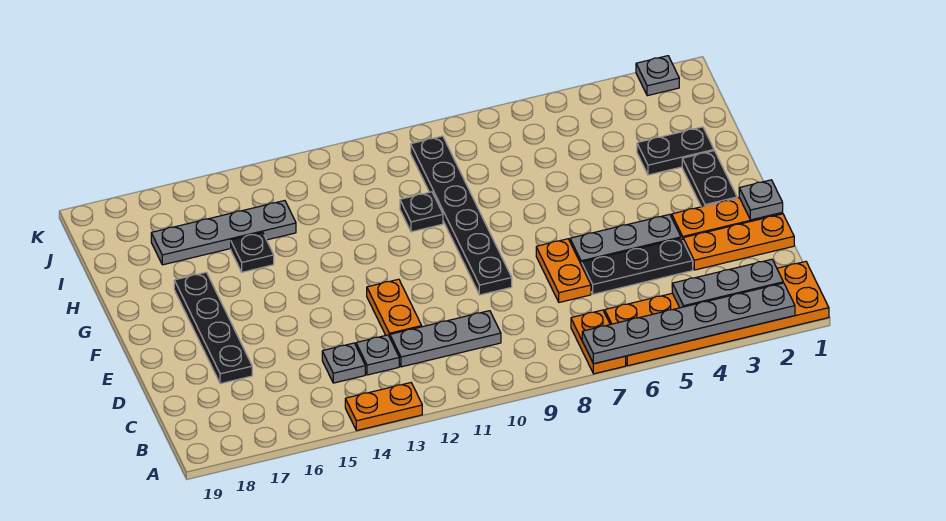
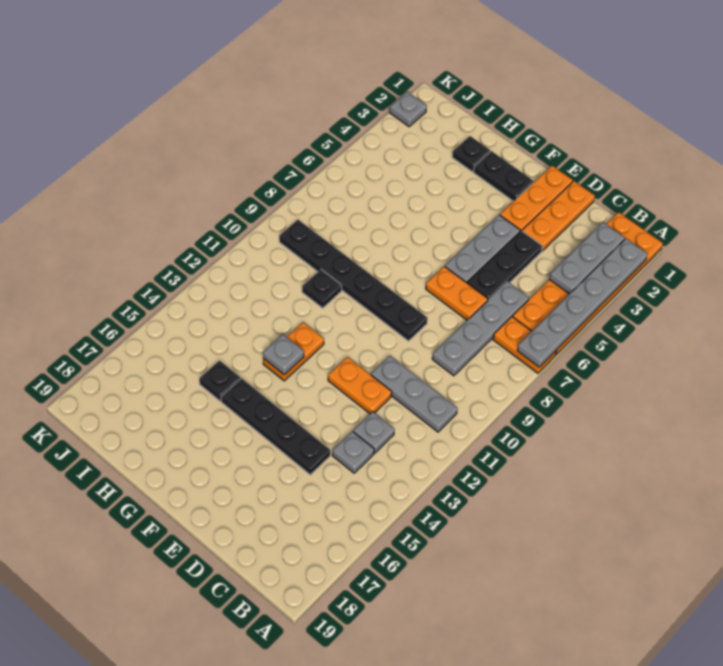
orange 1x2 plate [345,383,422,431] -> orange 1x2 plate moved to [263,322,324,381]
grey 1x3 plate [390,311,501,367] -> grey 1x3 plate turned to [371,356,458,432]
black 1x4 plate [174,272,252,384] -> black 1x4 plate moved to [221,378,331,475]
grey 1x1 plate [739,180,783,220] -> grey 1x1 plate moved to [263,334,304,375]
black 1x2 plate [637,127,714,175] -> black 1x1 plate [452,136,490,172]
grey 1x4 plate [151,201,296,265] -> grey 1x4 plate moved to [432,282,529,376]

